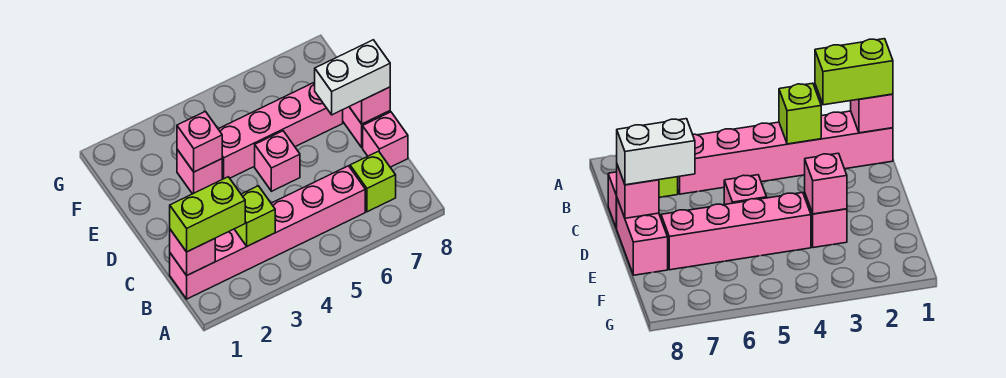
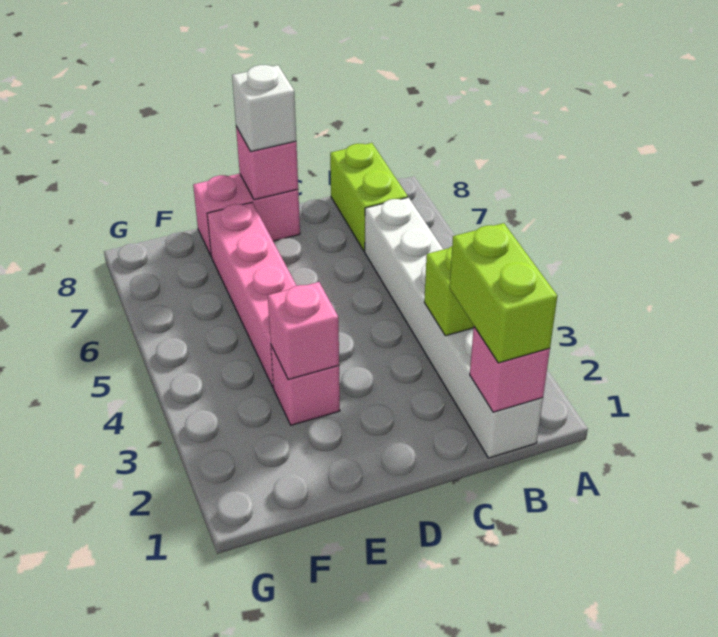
pink 1x6 brick [170,166,365,299] -> white 1x6 brick [365,197,543,458]
lime 1x1 brick [350,151,396,212] -> lime 1x2 brick [330,143,408,251]
pink 1x1 brick [363,112,408,167] -> none
pink 1x1 brick [255,131,300,191] -> none
white 1x2 brick [315,40,390,115] -> white 1x1 brick [232,65,296,152]

